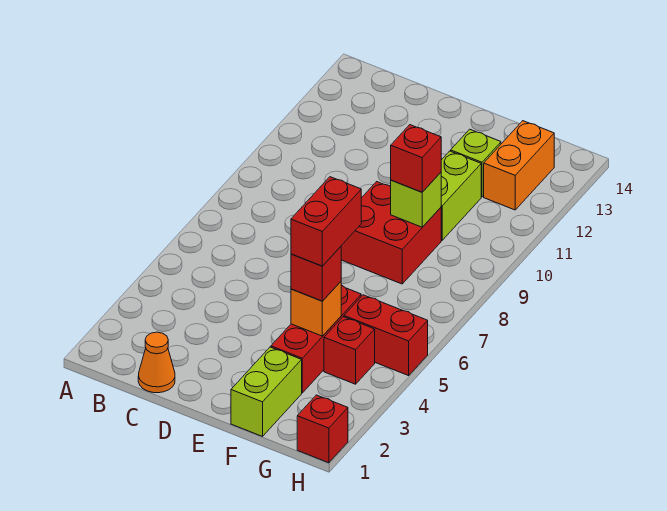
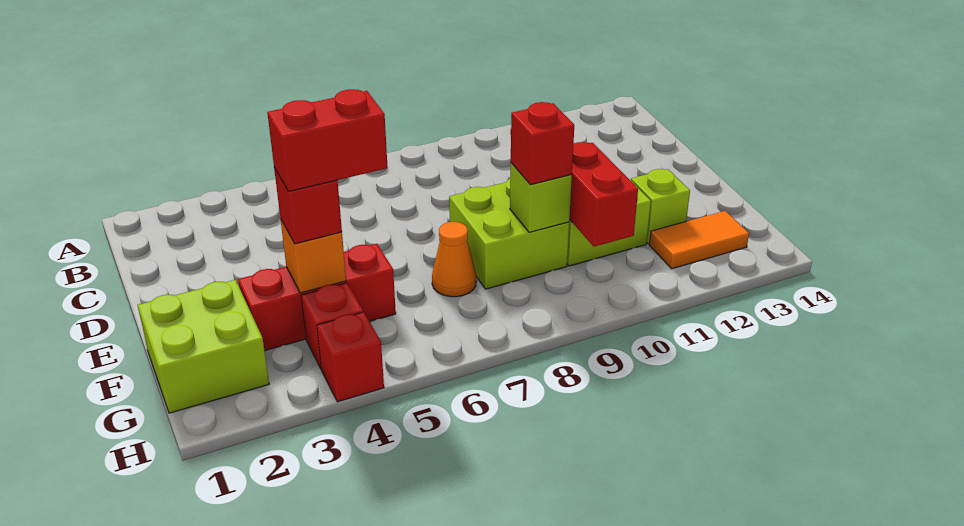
orange 1x1 cone [138,332,175,393] -> orange 1x1 cone moved to [432,222,476,297]
red 2x2 brick [341,182,441,284] -> lime 2x2 brick [449,179,569,289]
lime 1x2 brick [231,347,302,436] -> lime 2x2 brick [138,280,269,413]
red 1x2 brick [344,295,428,376] -> red 1x2 brick moved to [569,142,638,247]
orange 1x2 brick [484,121,554,210] -> orange 1x2 tile [649,211,749,269]
red 1x1 brick [297,395,348,463] -> red 1x1 brick moved to [317,312,384,402]

